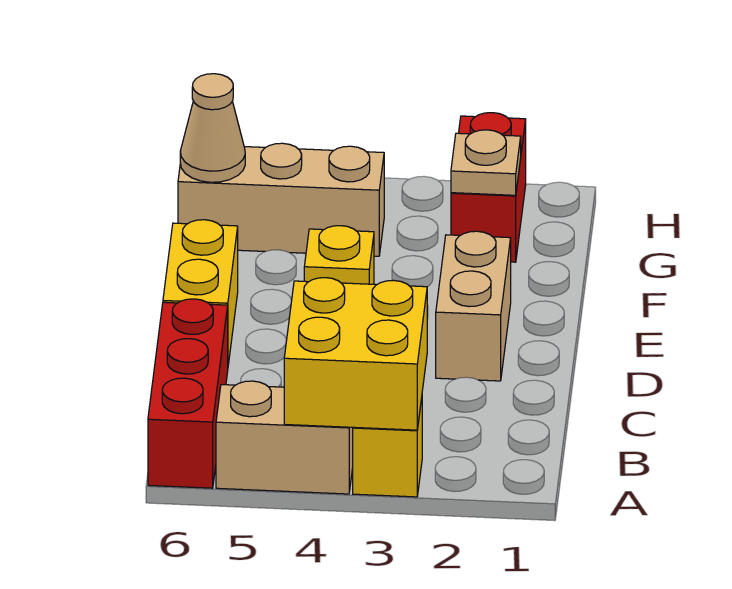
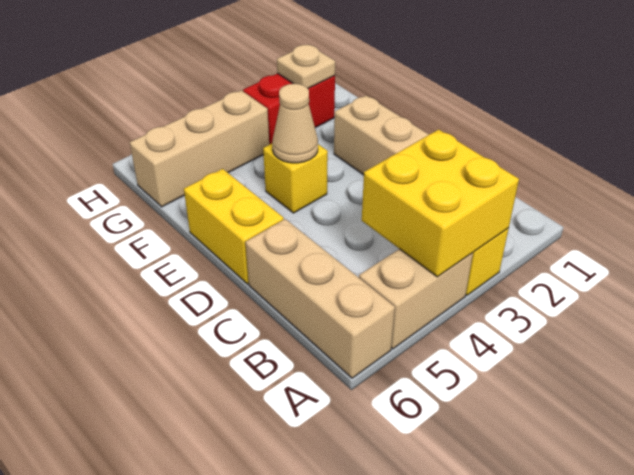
red 1x3 brick [148,299,228,488] -> tan 1x3 brick [246,219,395,378]
red 1x2 brick [451,113,526,262] -> red 1x2 brick turned to [243,73,335,144]
tan 1x1 cone [180,74,245,182] -> tan 1x1 cone moved to [272,84,318,163]

